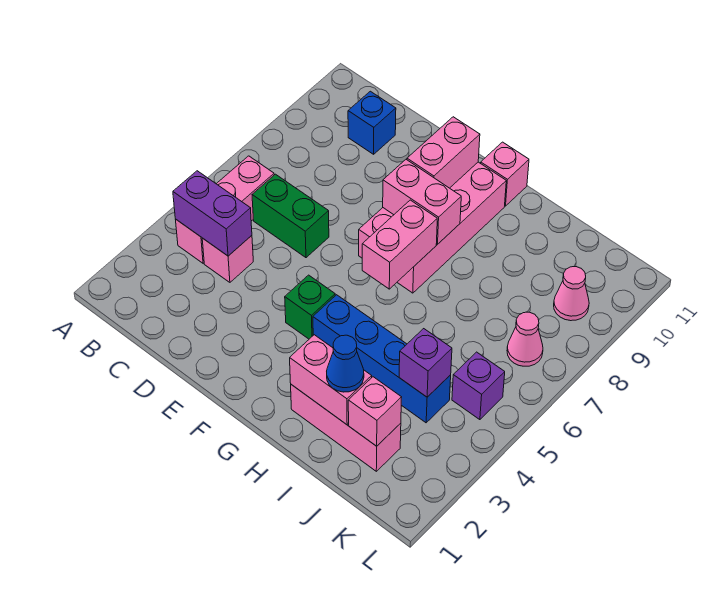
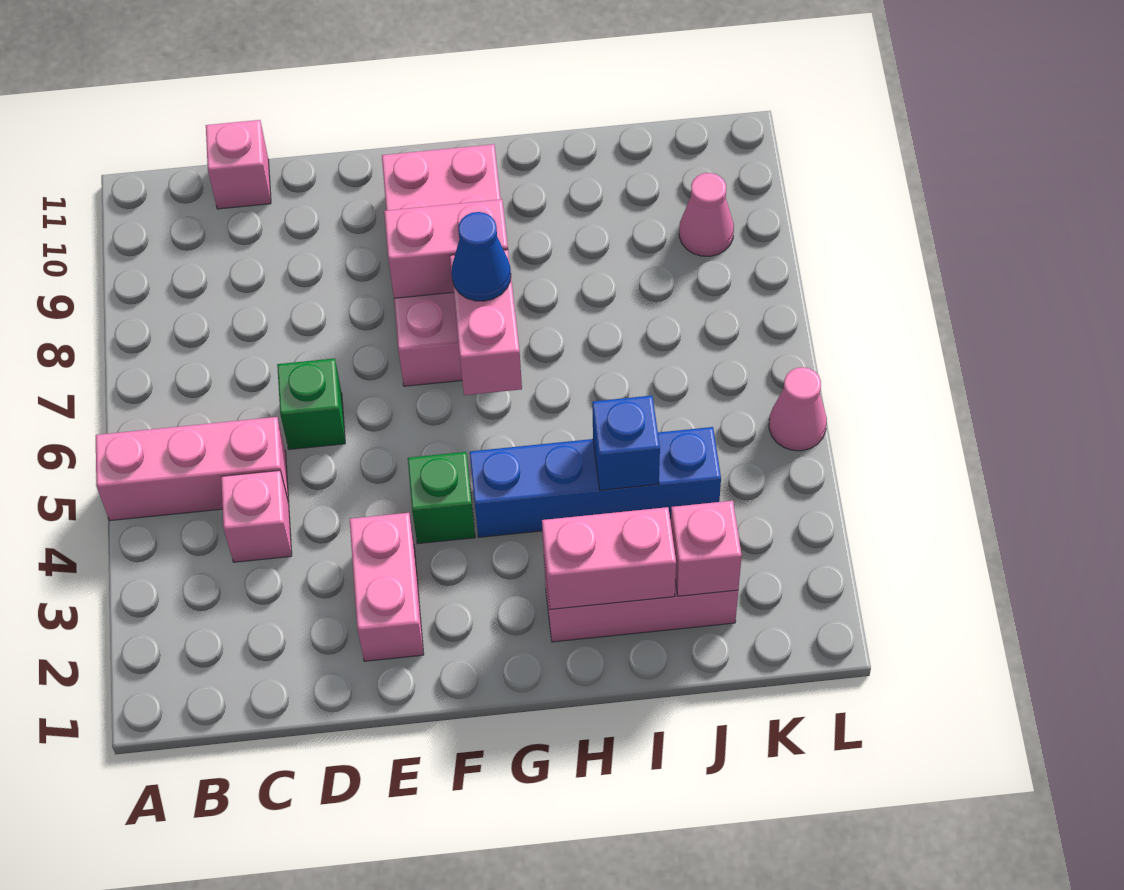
pink 1x3 brick [175,156,274,263] -> pink 1x3 brick turned to [96,417,289,521]
purple 1x2 brick [173,171,252,256] -> none
green 1x2 brick [252,174,329,258] -> green 1x1 brick [277,358,345,449]
blue 1x1 brick [348,91,396,154] -> blue 1x1 brick moved to [592,396,660,490]
pink 1x2 brick [407,117,480,188] -> pink 1x2 brick moved to [350,513,424,661]
pink 1x1 brick [481,142,529,206] -> pink 1x1 brick moved to [206,120,271,209]
blue 1x1 cone [327,335,364,392] -> blue 1x1 cone moved to [452,212,511,301]
purple 1x1 brick [399,329,452,397] -> none
purple 1x1 brick [452,352,505,420] -> none
pink 1x1 cone [507,312,543,366] -> pink 1x1 cone moved to [769,367,827,451]

